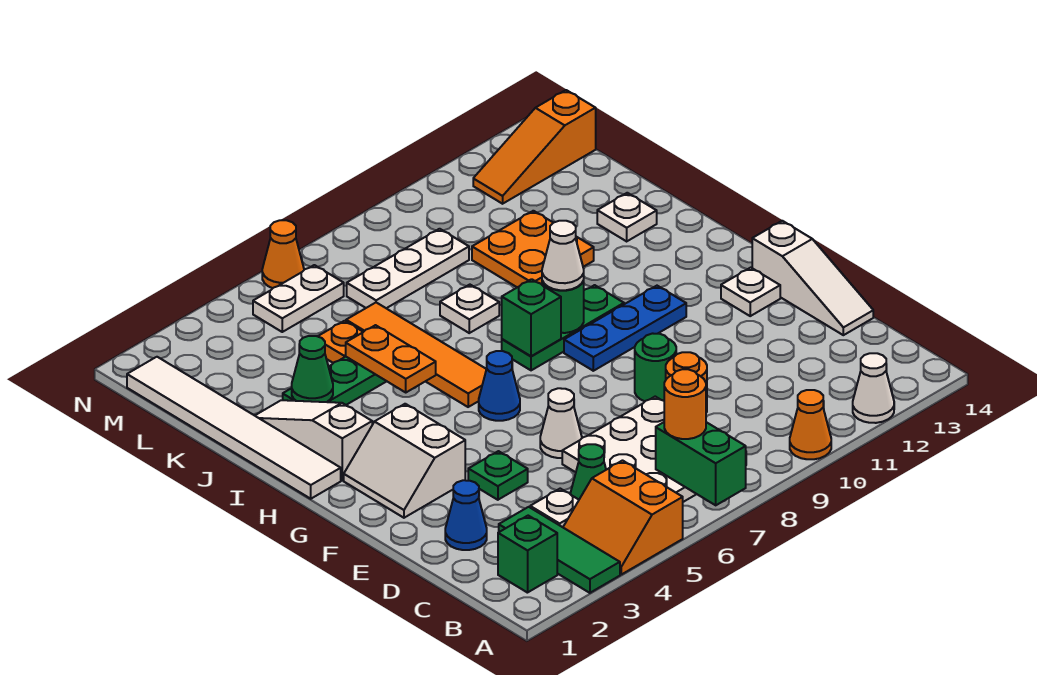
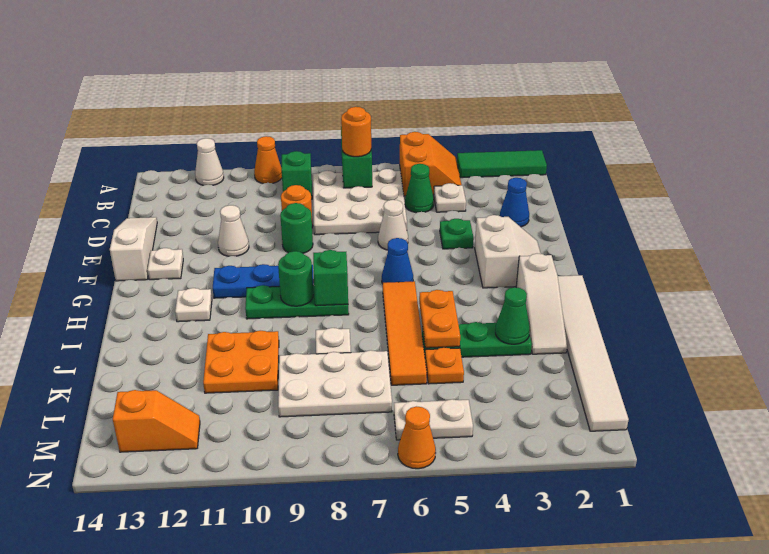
green 1x3 tile [499,507,620,593] -> green 1x3 tile turned to [457,150,547,178]
green 1x1 brick [498,516,557,593] -> green 1x1 brick moved to [281,151,312,199]
white 1x1 cone [542,221,584,290] -> white 1x1 cone moved to [218,205,249,256]
white 1x1 plate [597,193,657,241] -> white 1x1 plate moved to [175,288,212,322]
white 1x3 plate [347,229,469,308] -> white 2x3 plate [278,350,392,417]
orange 1x3 slope [473,90,596,204] -> orange 1x2 slope [113,390,200,452]

